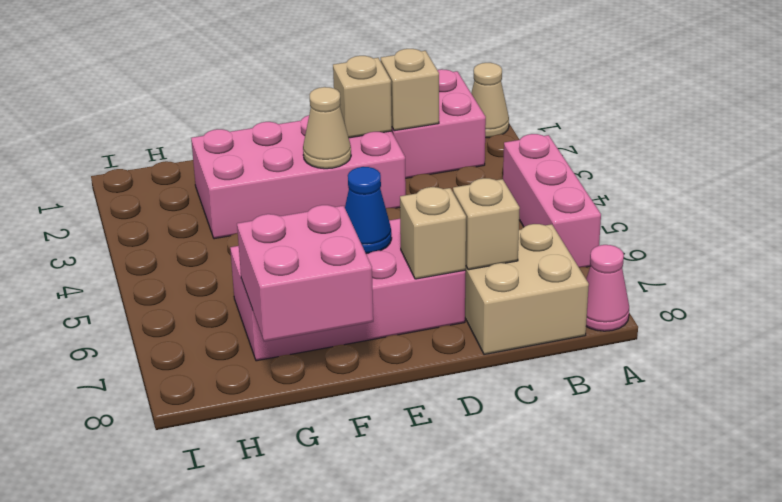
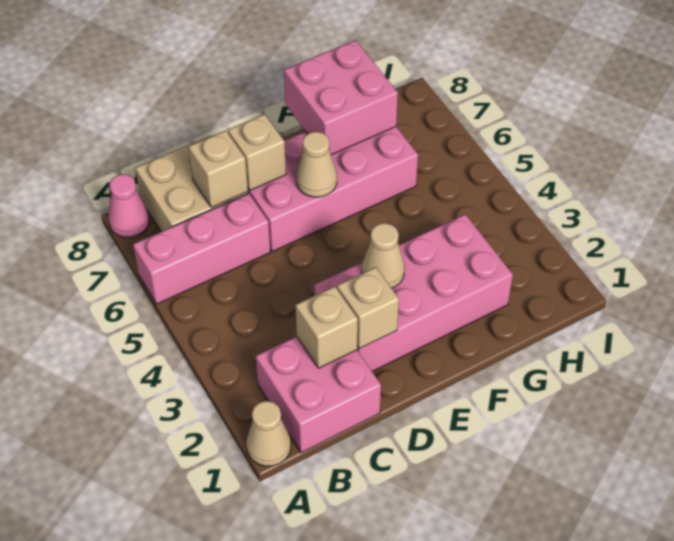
pink 1x3 brick [503,134,601,267] -> pink 1x3 brick turned to [133,193,270,304]
blue 1x1 cone [345,167,392,254] -> tan 1x1 cone [296,132,337,197]

